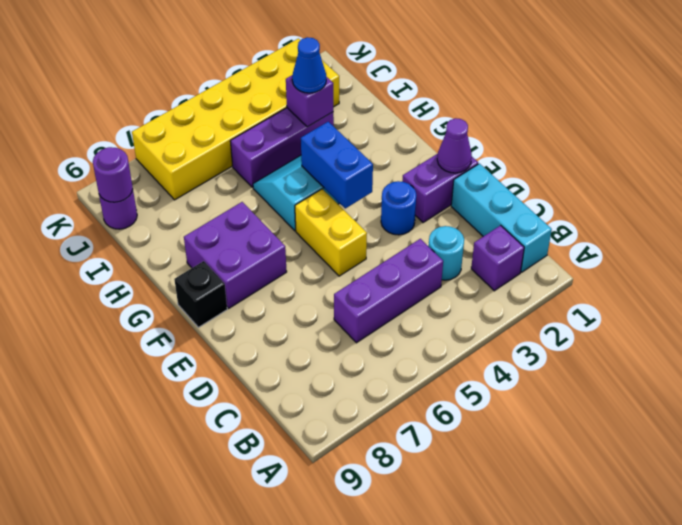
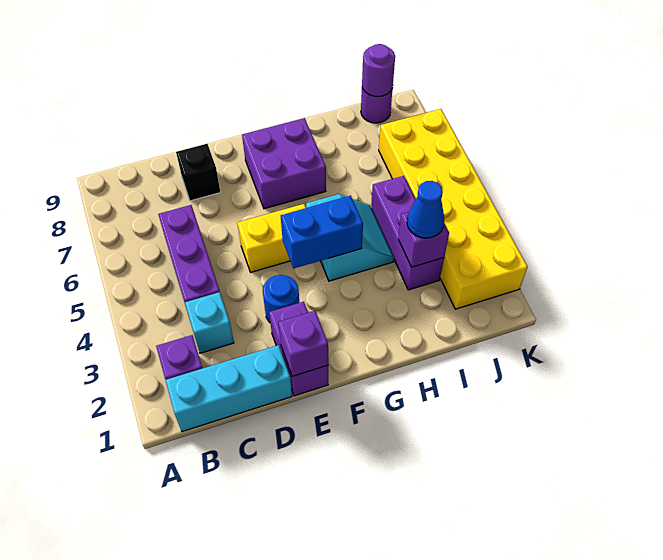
cyan 1x1 round brick [428,226,464,280] -> cyan 1x1 brick [185,292,234,353]
purple 1x1 cone [437,118,472,173] -> purple 1x1 brick [278,311,328,376]
black 1x1 brick [174,261,227,327] -> black 1x1 brick moved to [176,144,220,201]

